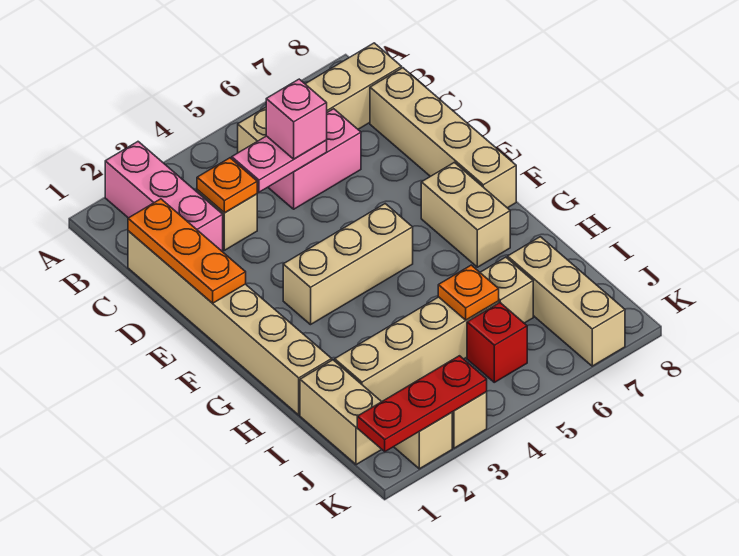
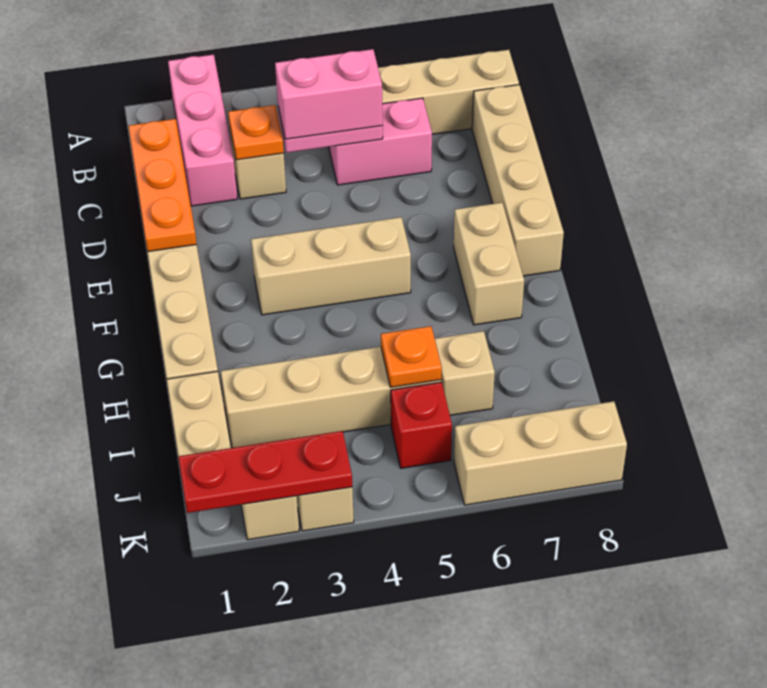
pink 1x1 brick [266,79,327,159] -> pink 1x2 brick [275,49,383,139]
tan 1x3 brick [508,237,625,366] -> tan 1x3 brick turned to [454,401,627,505]

